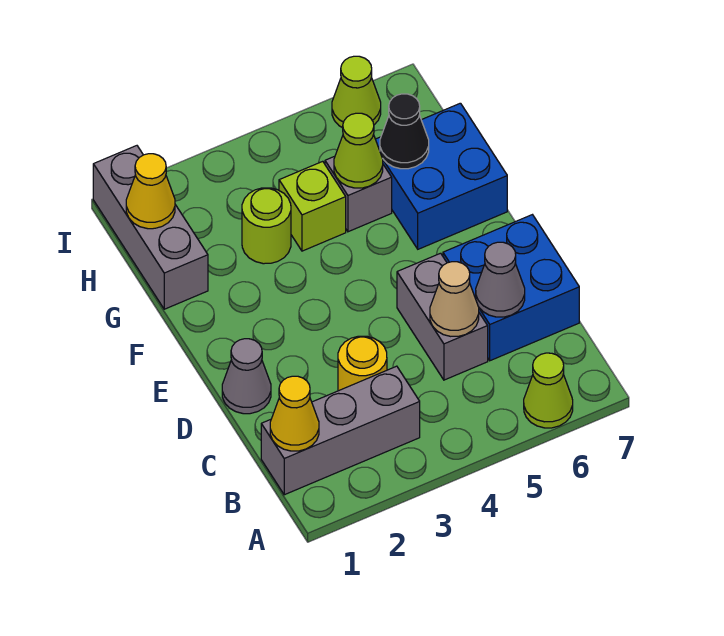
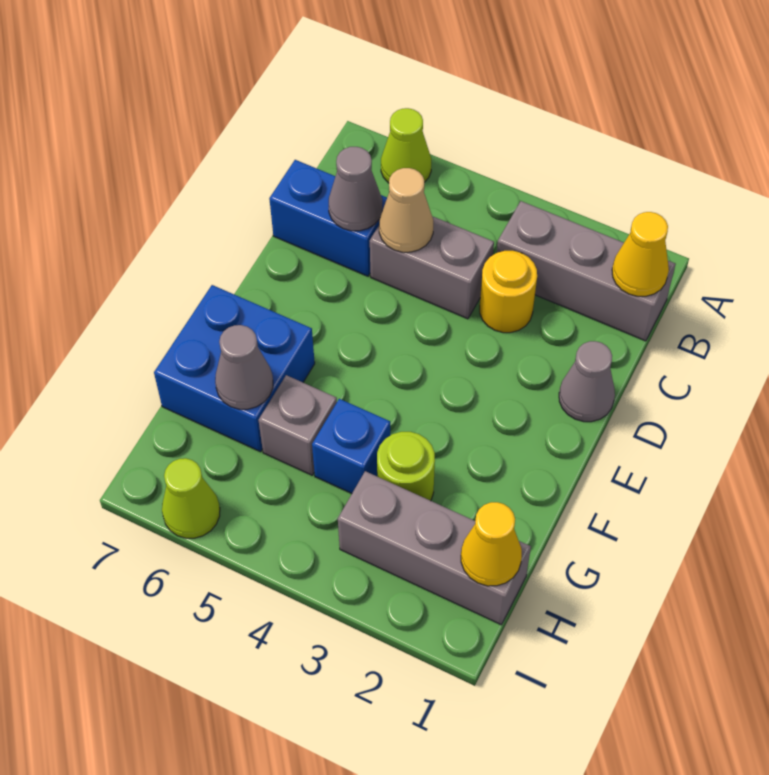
grey 1x2 brick [397,253,488,380] -> grey 1x2 brick turned to [370,216,494,319]
blue 2x2 brick [443,215,579,361] -> blue 1x2 brick [269,160,387,276]
grey 1x3 brick [93,146,208,309] -> grey 1x3 brick turned to [338,471,531,625]
lime 1x1 brick [279,161,346,251] -> blue 1x1 brick [312,399,390,494]
lime 1x1 cone [334,113,383,188] -> none
black 1x1 cone [380,94,429,169] -> grey 1x1 cone [215,325,273,409]

